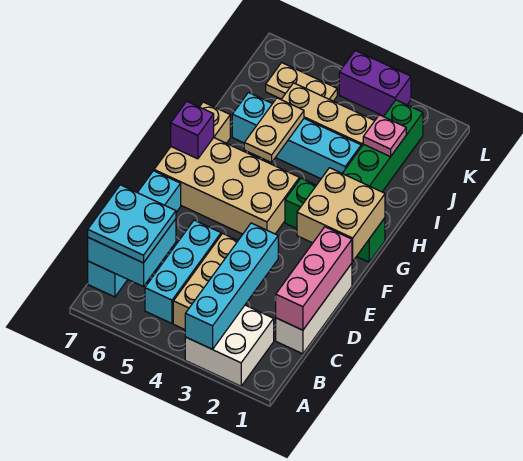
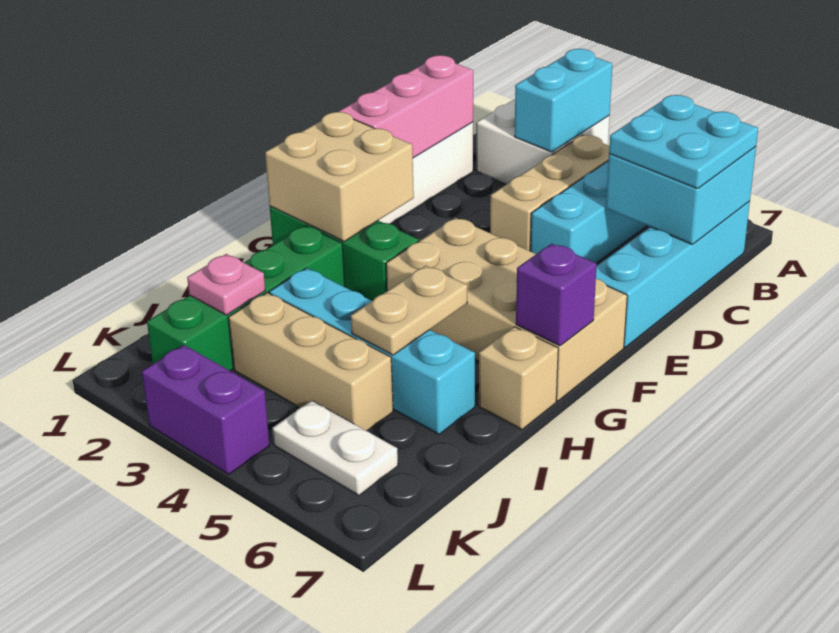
cyan 1x4 brick [185,223,278,349] -> cyan 1x2 brick [515,49,612,152]
tan 1x2 plate [266,63,337,101] -> white 1x2 plate [272,400,398,496]

